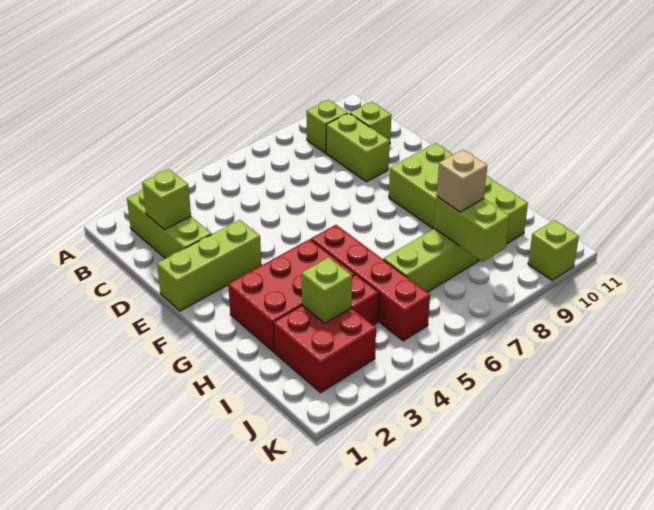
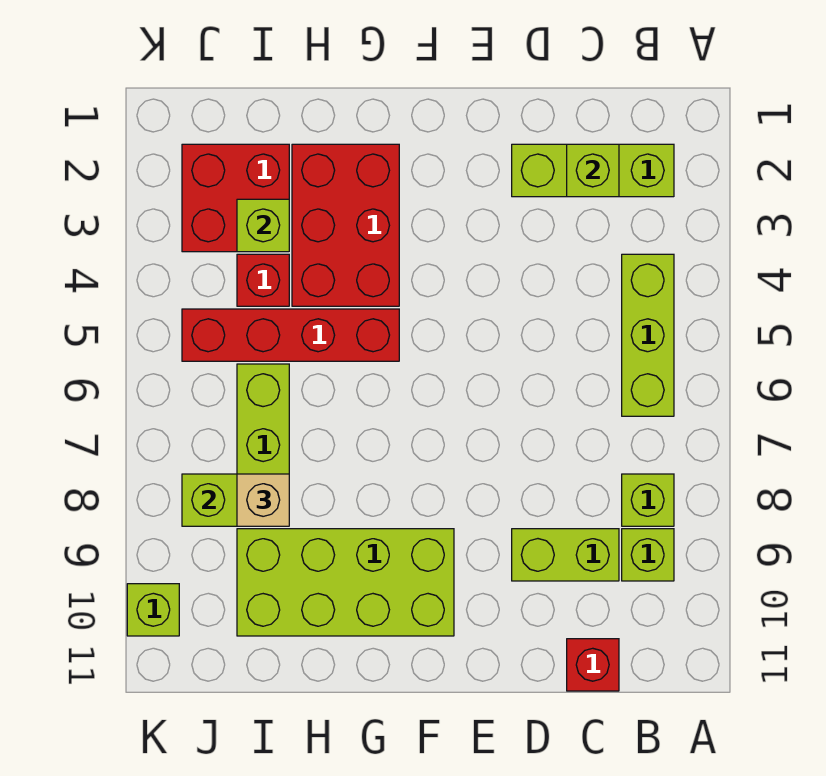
lime 1x1 brick [350,102,391,144] -> lime 1x1 brick moved to [622,474,674,526]
none -> red 1x1 brick [567,639,619,691]
lime 1x3 brick [157,220,261,311] -> lime 1x3 brick moved to [622,254,674,416]

